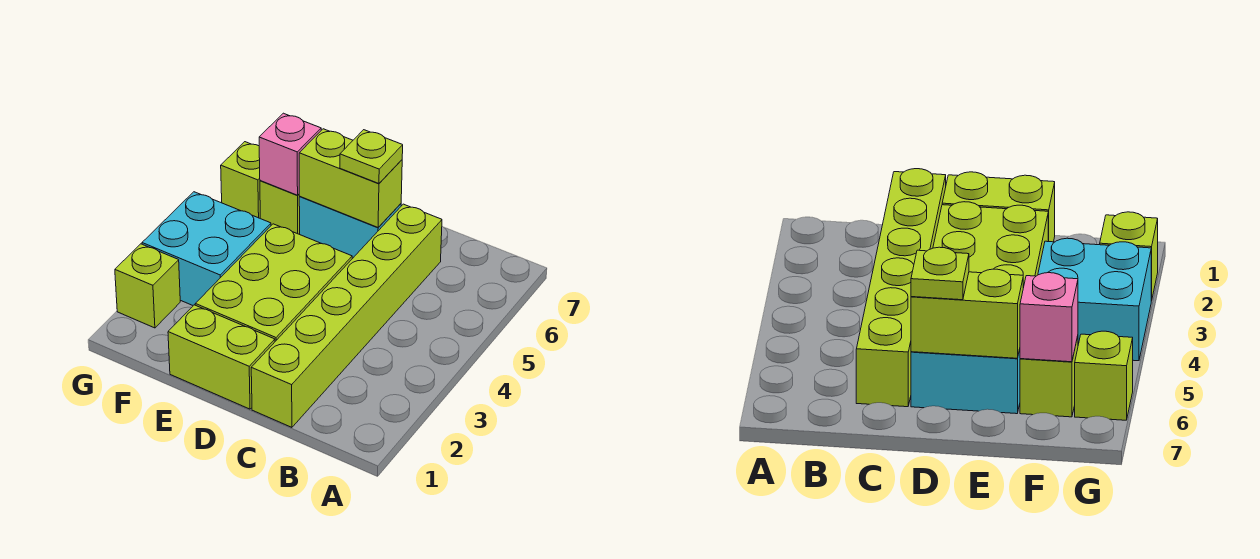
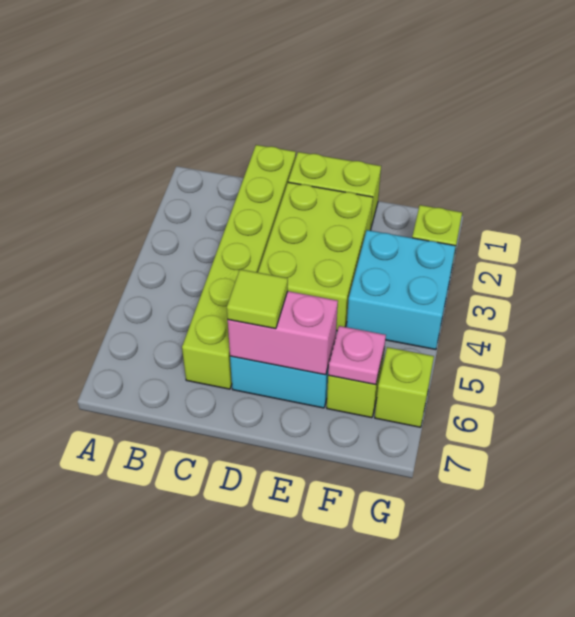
lime 1x2 brick [299,129,402,227] -> pink 1x2 brick [228,291,338,375]
lime 1x1 plate [340,130,403,184] -> lime 1x1 tile [227,269,288,329]
pink 1x1 brick [259,113,321,195] -> pink 1x1 plate [328,326,386,385]

